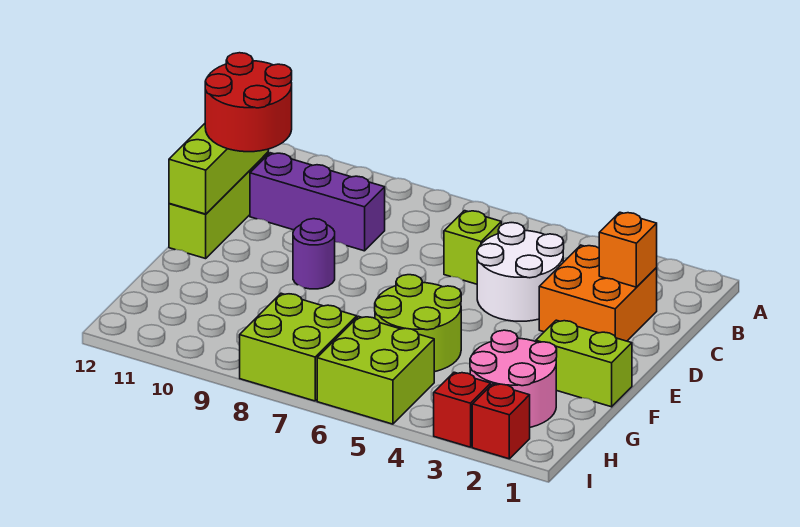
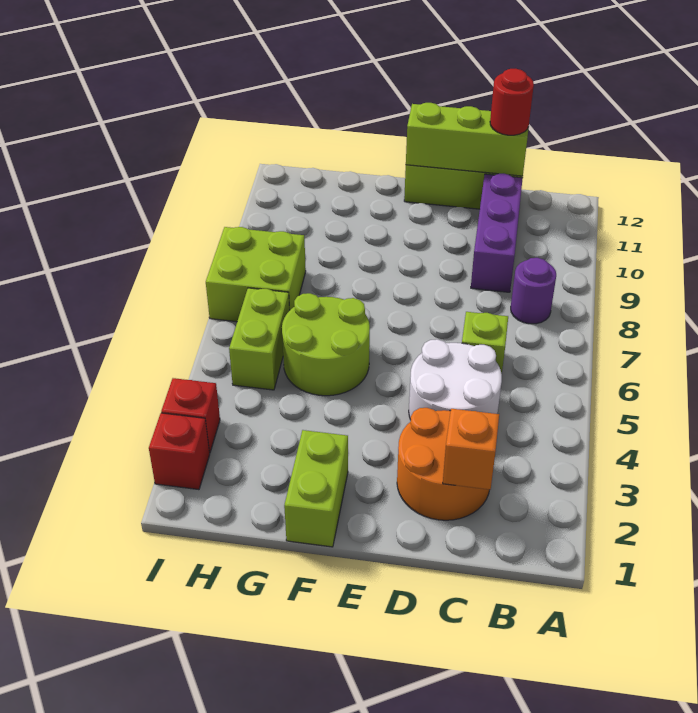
orange 2x2 brick [539,245,657,341] -> orange 2x2 round brick [397,408,489,520]
red 2x2 round brick [205,53,292,152] -> red 1x1 round brick [490,69,534,135]
purple 1x1 round brick [293,219,335,289] -> purple 1x1 round brick moved to [511,258,556,324]
pink 2x2 round brick [470,330,557,427] -> none
lime 2x2 brick [317,316,434,424] -> lime 1x2 brick [229,288,290,390]

